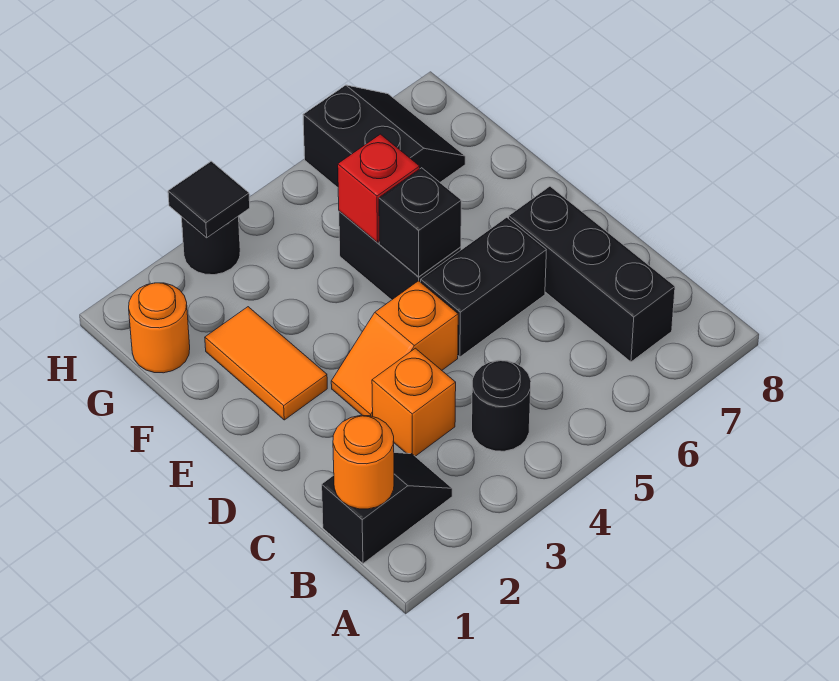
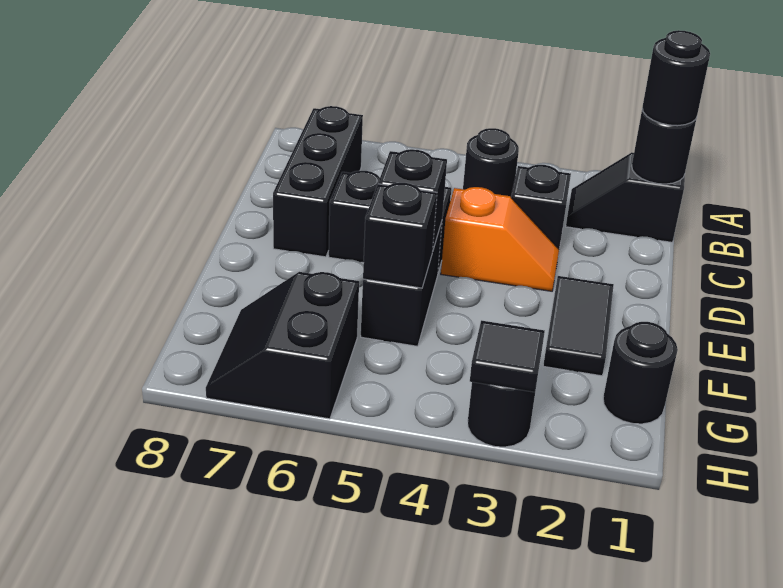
orange 1x1 round brick [333,416,394,509] -> black 1x1 round brick [632,109,697,184]
none -> black 1x1 round brick [642,30,710,126]
orange 1x1 brick [372,348,456,456] -> black 1x1 brick [511,165,571,249]
orange 1x2 tile [205,307,327,420] -> black 1x2 tile [543,276,614,376]
red 1x1 brick [338,134,420,242] -> black 1x1 brick [363,183,437,288]
orange 1x1 round brick [129,283,190,373] -> black 1x1 round brick [603,322,678,424]

